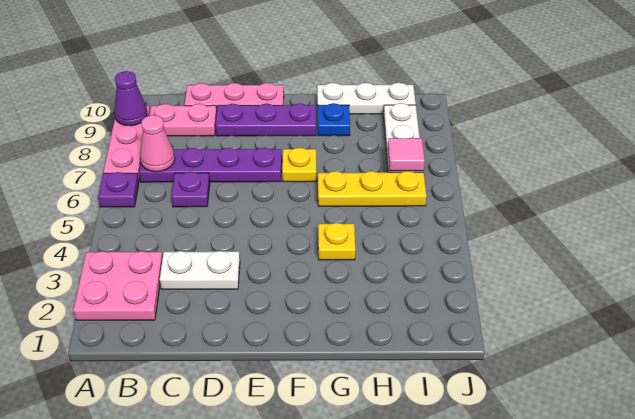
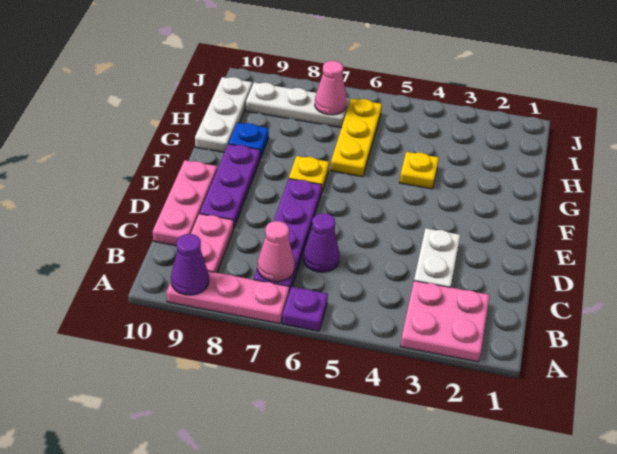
purple 1x1 plate [171,172,210,207] -> purple 1x1 cone [303,213,340,272]
pink 1x1 tile [388,138,425,171] -> pink 1x1 cone [315,61,347,115]

